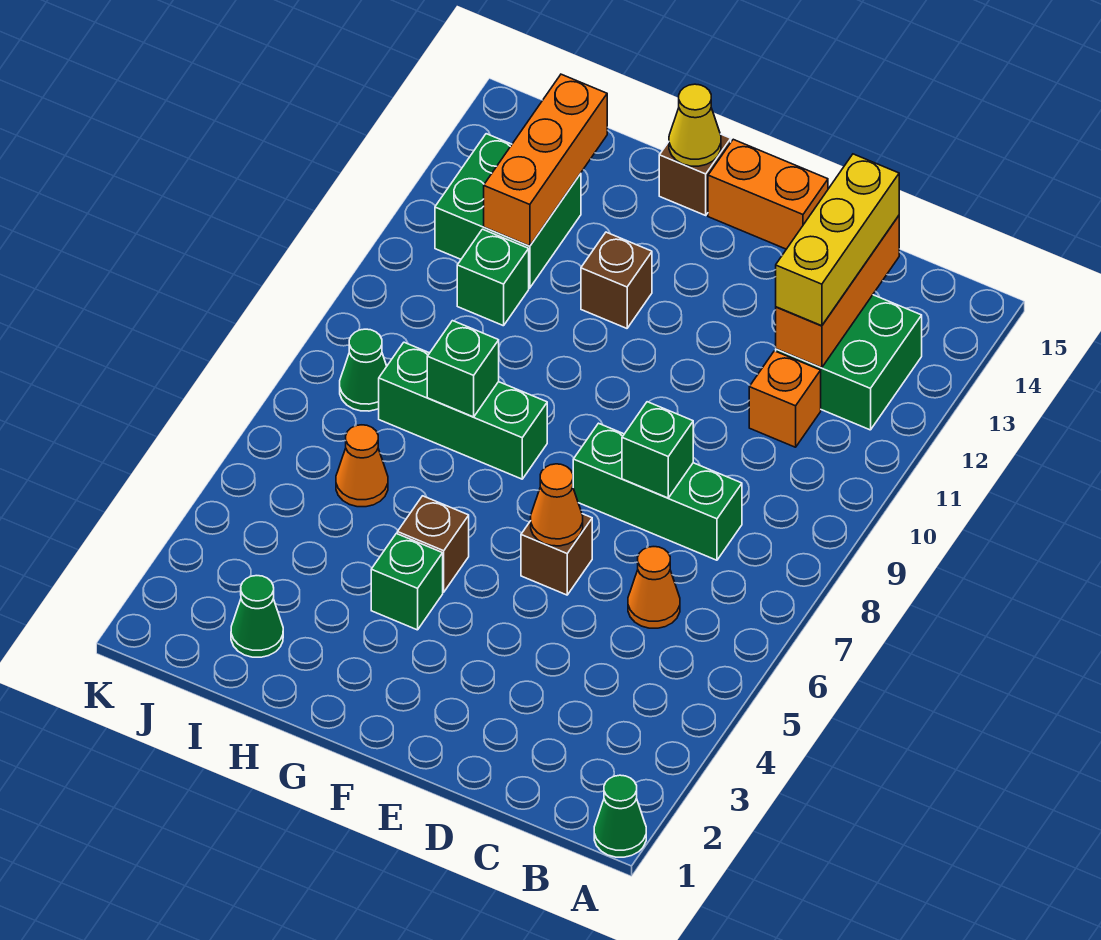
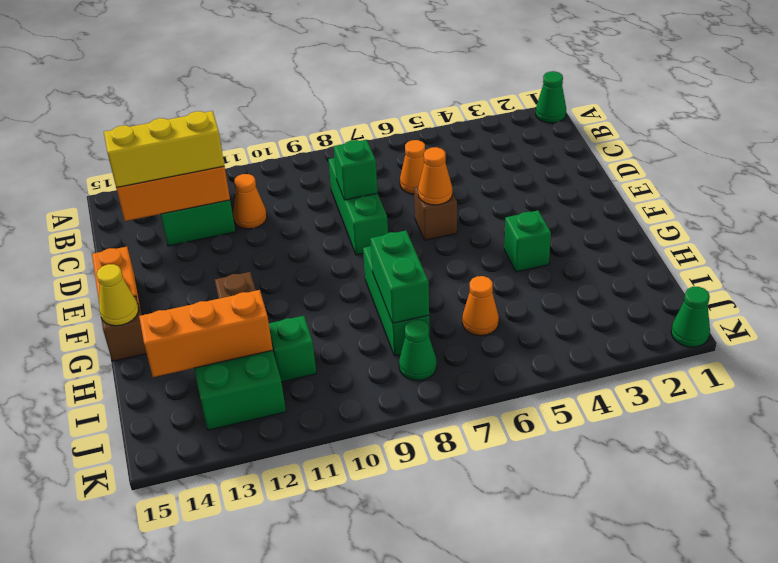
orange 1x1 brick [749,351,821,447] -> orange 1x1 cone [233,174,267,229]
brown 1x1 brick [397,496,469,592] -> none
green 1x1 brick [427,321,499,417] -> green 1x2 brick [370,231,429,323]
green 1x1 cone [231,576,283,657] -> green 1x1 cone moved to [671,287,710,347]

